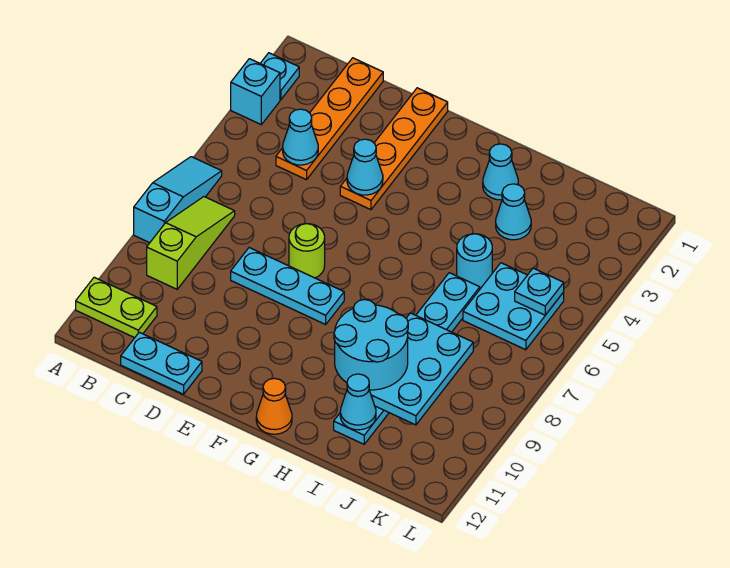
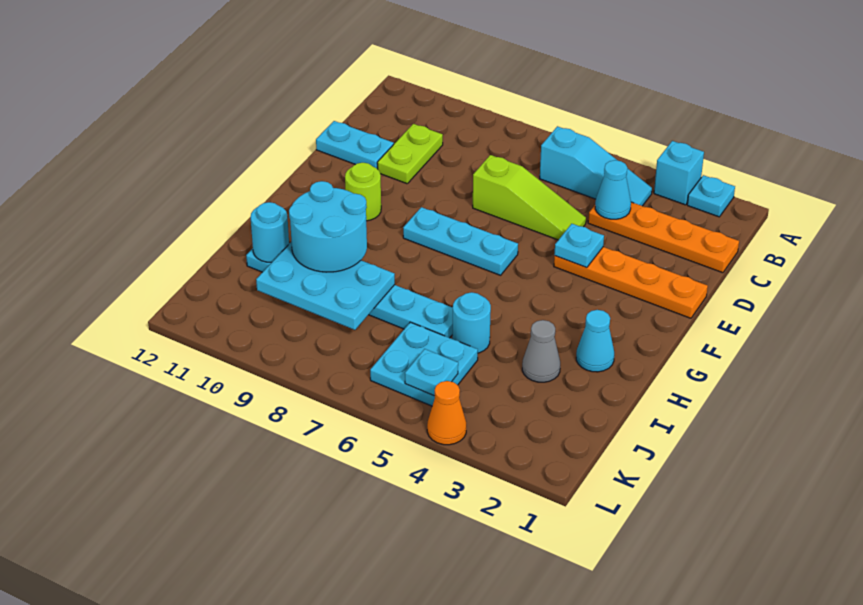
cyan 1x3 slope [134,157,222,243] -> cyan 1x3 slope moved to [540,126,652,206]
lime 1x2 plate [76,277,157,338] -> lime 1x2 plate moved to [377,124,443,184]
lime 1x3 slope [147,197,235,289] -> lime 1x3 slope moved to [473,155,586,240]
cyan 1x2 plate [121,332,202,394] -> cyan 1x2 plate turned to [316,121,394,169]
cyan 1x3 plate [231,248,344,324] -> cyan 1x3 plate turned to [403,207,518,275]
cyan 1x1 cone [347,139,383,195] -> cyan 1x1 plate [554,224,604,268]
lime 1x1 round brick [289,224,325,278] -> lime 1x1 round brick moved to [345,163,381,221]
orange 1x1 cone [256,378,292,434] -> orange 1x1 cone moved to [427,381,466,445]
cyan 1x1 cone [496,184,531,240] -> grey 1x1 cone [522,320,560,382]
cyan 1x1 cone [340,374,376,430] -> cyan 1x1 round brick [251,202,289,262]

